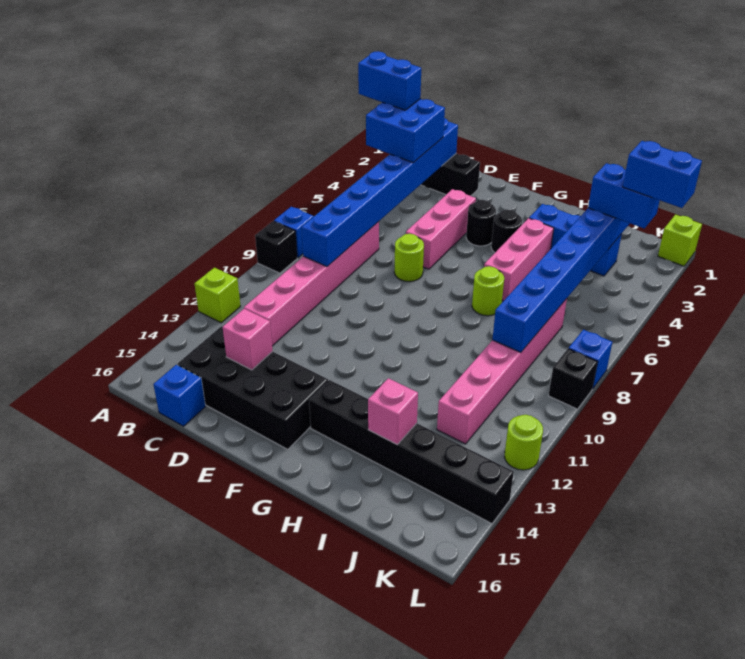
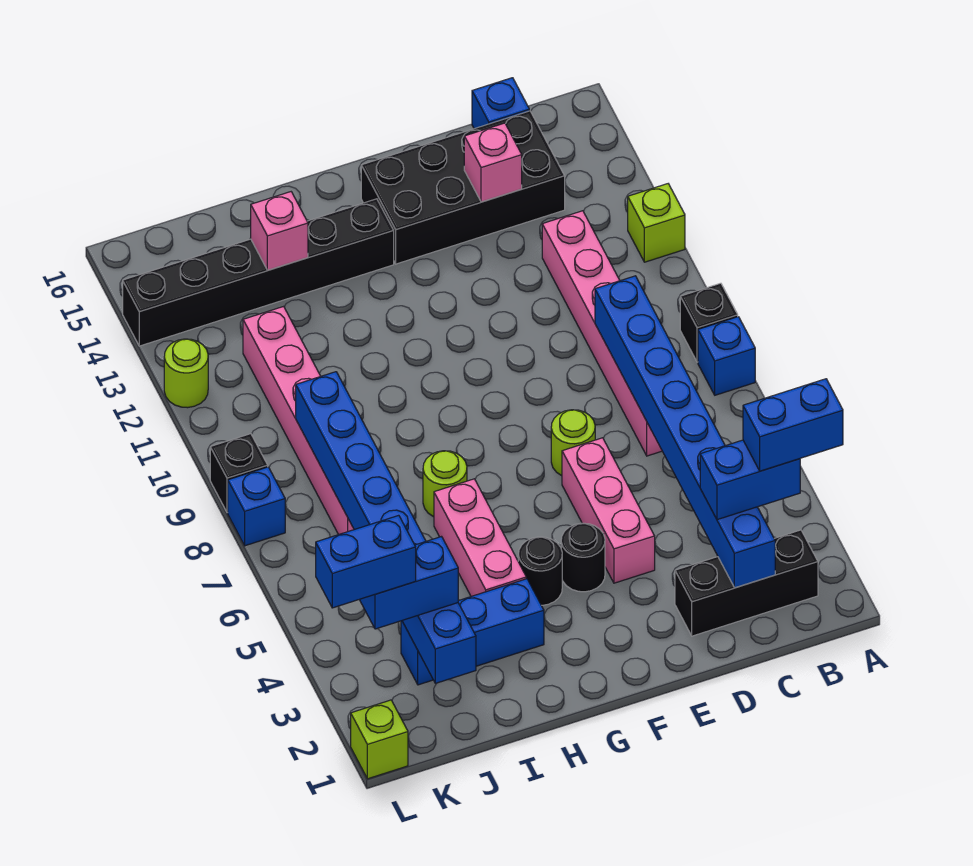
blue 2x2 brick [366,99,445,163] -> blue 1x2 brick [700,440,800,520]

